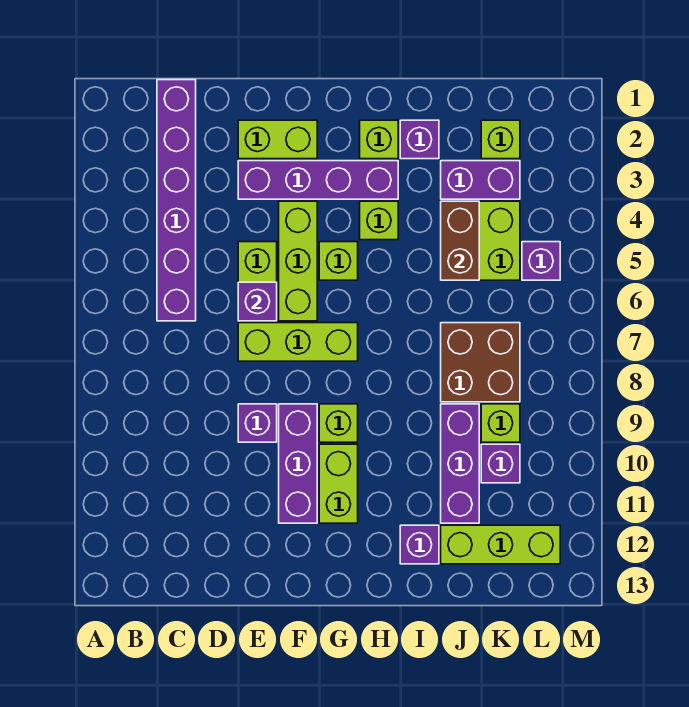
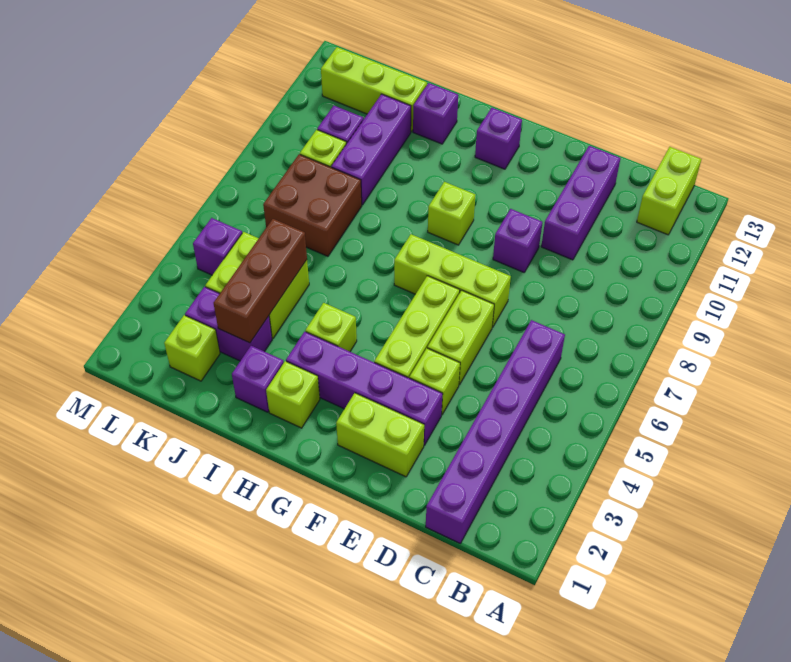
purple 1x1 brick [238,282,277,321] -> purple 1x1 brick moved to [475,108,522,169]
purple 1x3 brick [279,404,317,523] -> purple 1x3 brick moved to [541,146,620,260]
lime 1x1 brick [319,242,358,280] -> lime 1x1 brick moved to [410,348,460,415]
lime 1x2 brick [319,444,358,523] -> lime 1x2 brick moved to [637,147,701,235]
brown 1x2 brick [441,201,479,280] -> brown 1x3 brick [214,219,307,343]

